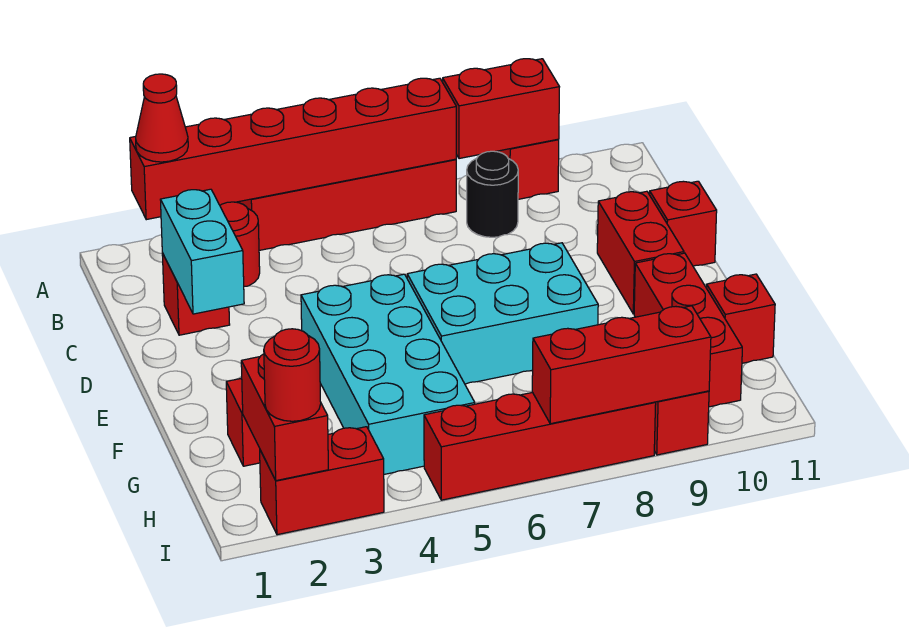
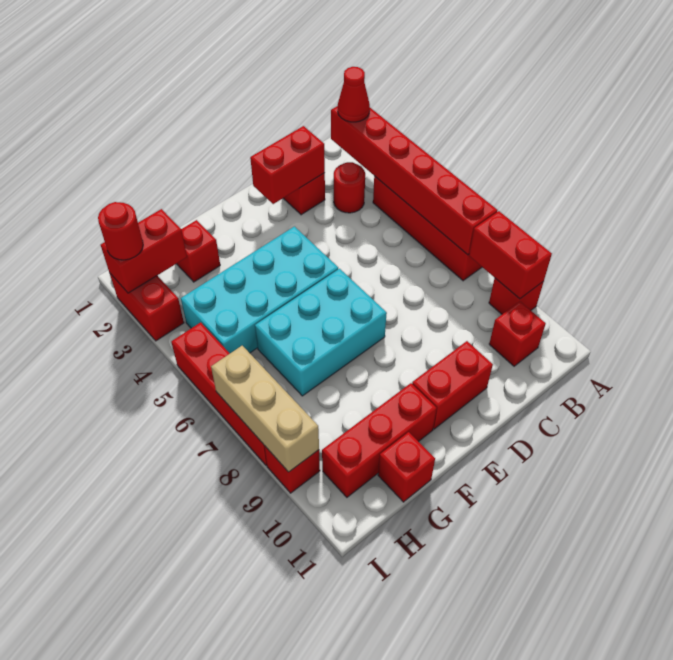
black 1x1 round brick [467,151,518,237] -> none
cyan 1x2 brick [160,189,244,314] -> red 1x2 brick [250,126,325,204]
red 1x1 brick [650,181,717,266] -> red 1x1 brick moved to [489,301,546,366]
cyan 2x3 brick [407,243,598,384] -> cyan 2x3 brick turned to [255,269,387,396]
red 1x3 brick [532,306,711,424] -> tan 1x3 brick [211,346,319,472]

